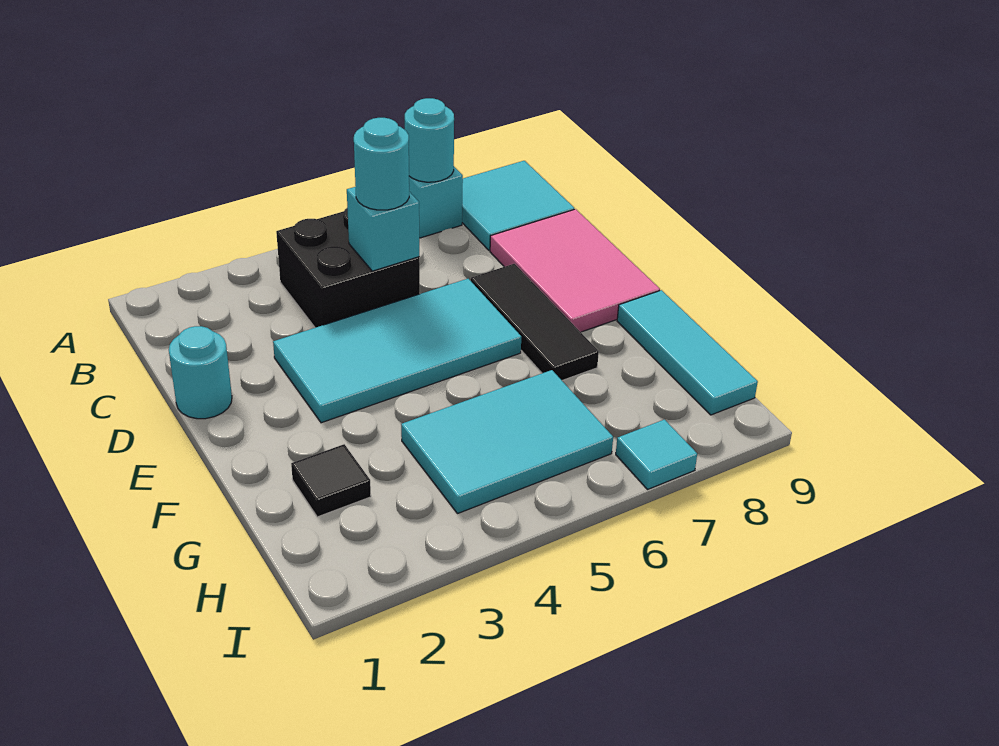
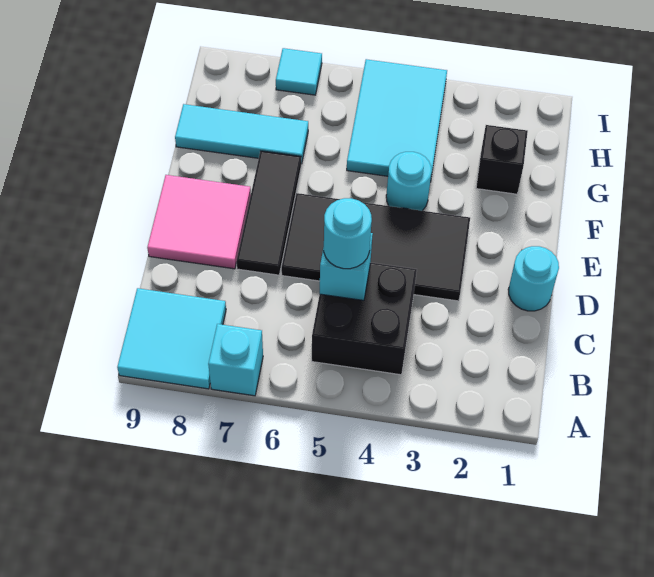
cyan 1x1 round brick [405,98,454,182] -> cyan 1x1 round brick moved to [386,152,431,211]
pink 2x3 tile [490,209,660,332] -> pink 2x2 tile [147,175,251,269]
cyan 2x4 tile [273,279,521,423] -> black 2x4 tile [281,193,470,301]
cyan 1x3 tile [617,290,758,415] -> cyan 1x3 tile turned to [175,104,308,164]
black 1x1 tile [291,444,371,517] -> black 1x1 brick [476,125,528,194]
cyan 2x3 tile [401,370,613,514] -> cyan 2x3 tile turned to [347,59,447,182]

